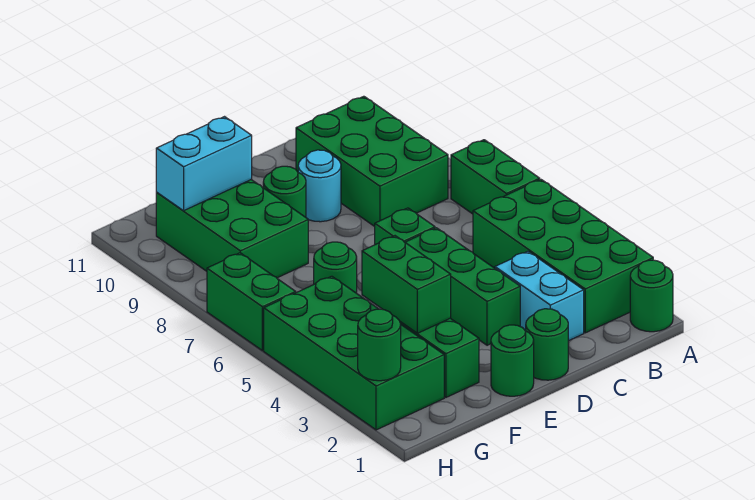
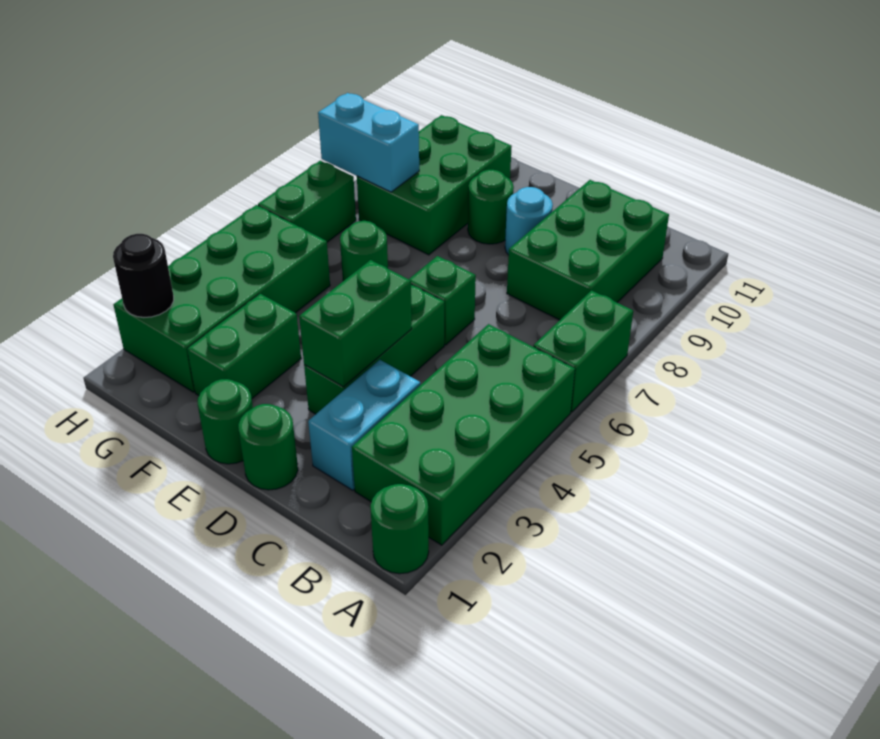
green 1x2 brick [362,236,451,333] -> green 1x2 brick moved to [299,260,412,387]
cyan 1x2 brick [156,117,252,211] -> cyan 1x2 brick moved to [318,93,419,192]
green 1x1 round brick [358,309,401,381] -> black 1x1 round brick [113,234,174,317]

